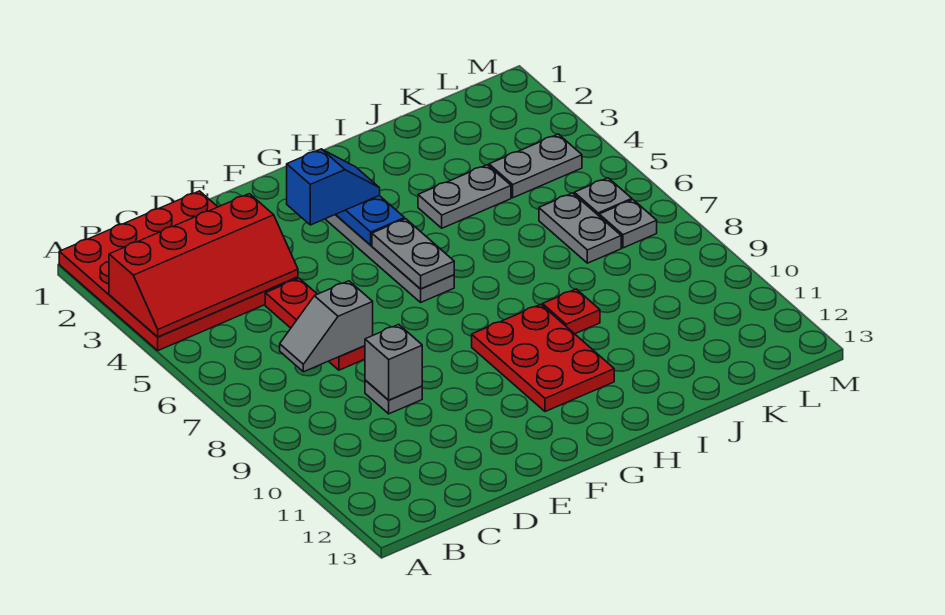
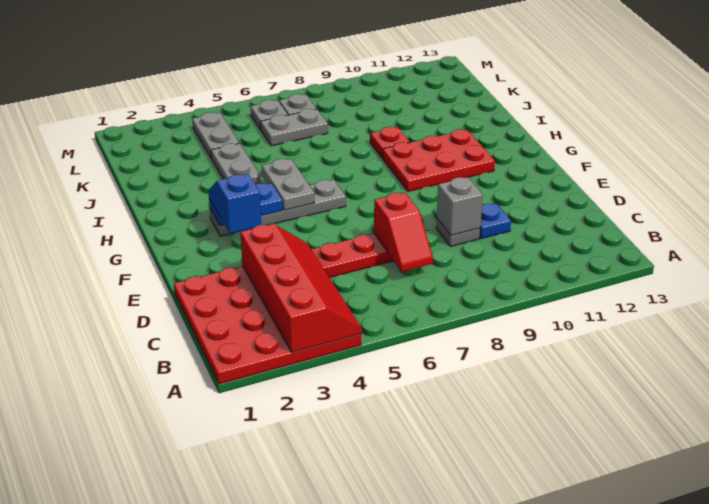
grey 1x2 slope [280,281,373,372] -> red 1x2 slope [374,192,433,272]
none -> blue 1x1 plate [480,203,511,238]
grey 1x2 plate [372,219,454,289] -> grey 1x2 plate turned to [262,159,314,210]

